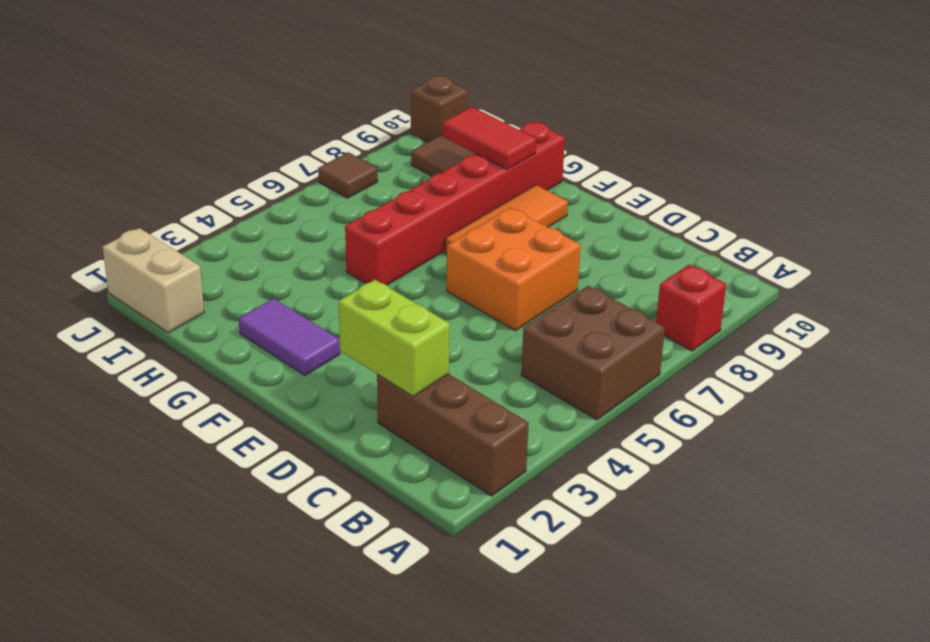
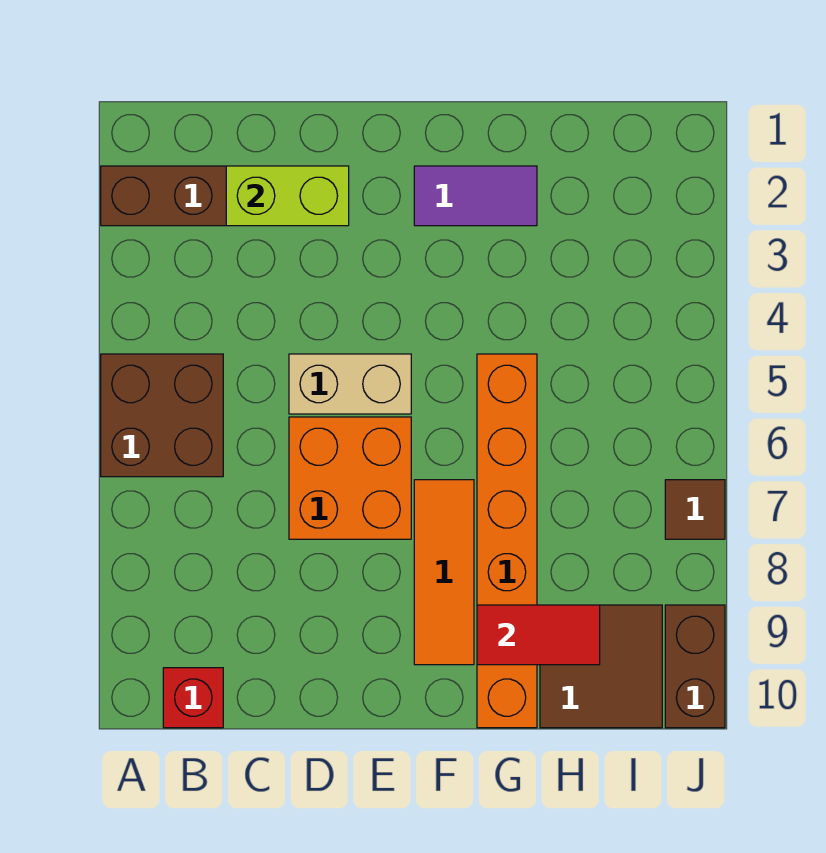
red 1x1 brick [656,265,726,351] -> red 1x1 brick moved to [163,668,223,728]
red 1x6 brick [345,122,565,285] -> orange 1x6 brick [477,354,537,728]
tan 1x2 brick [103,228,204,333] -> tan 1x2 brick moved to [289,354,411,414]
brown 1x1 brick [411,76,468,142] -> brown 1x2 brick [665,605,725,728]

